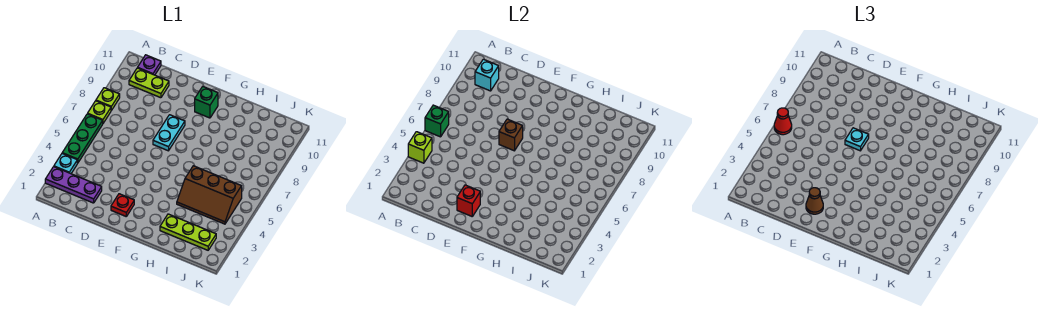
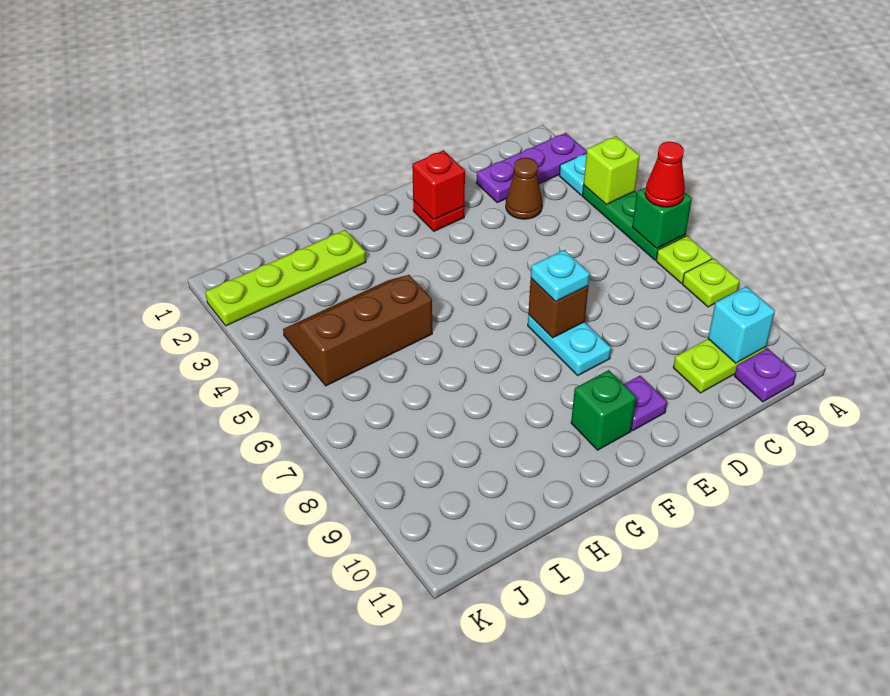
brown 1x1 cone [806,188,823,214] -> brown 1x1 cone moved to [506,158,542,219]
none -> purple 1x1 plate [624,376,667,430]
lime 1x3 plate [160,214,216,250] -> lime 1x4 plate [206,230,366,326]

